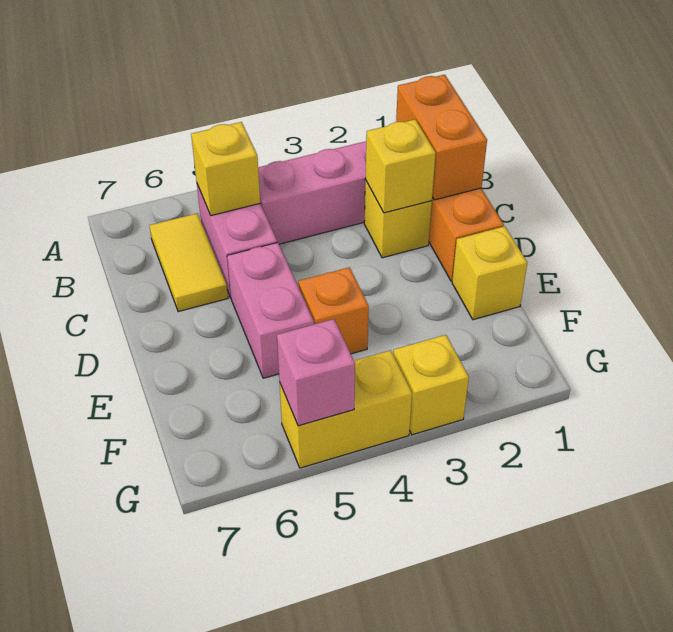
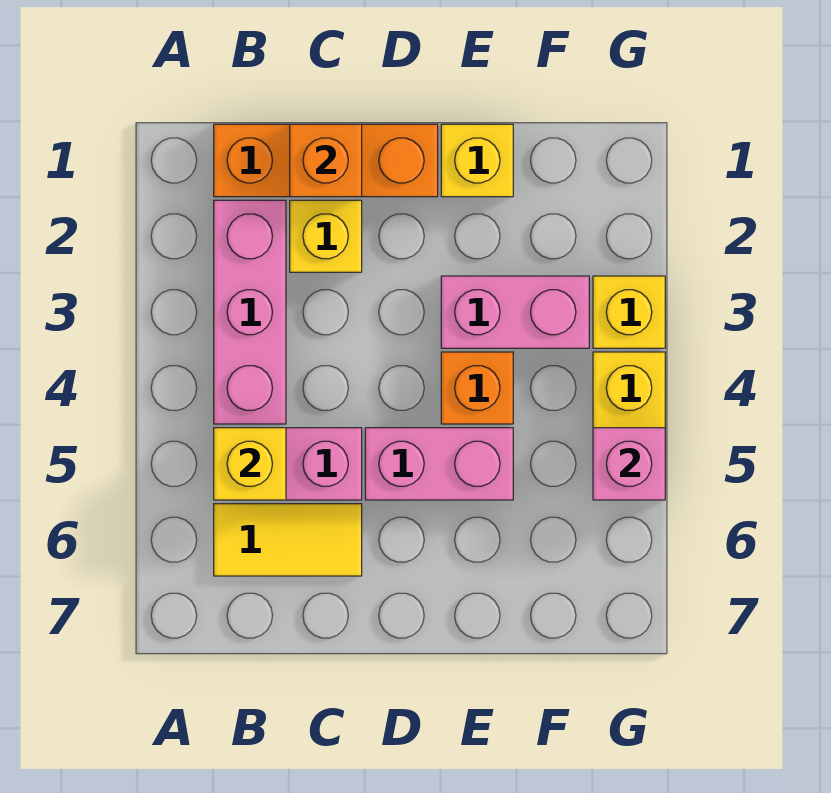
orange 1x2 brick [396,75,487,200] -> orange 1x1 brick [290,124,362,197]
yellow 1x1 brick [365,119,436,213] -> none
none -> pink 1x2 brick [441,276,589,348]

